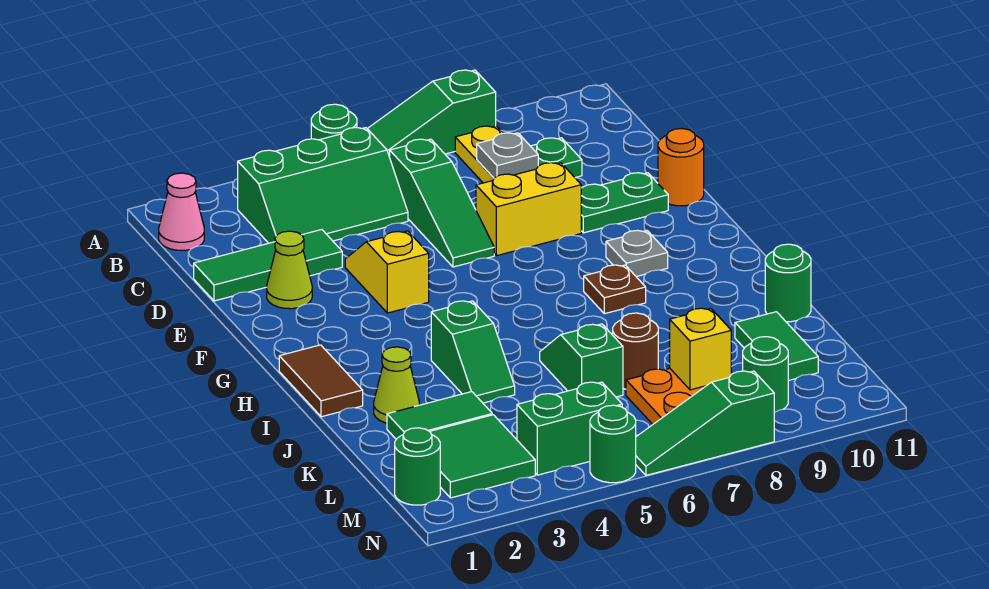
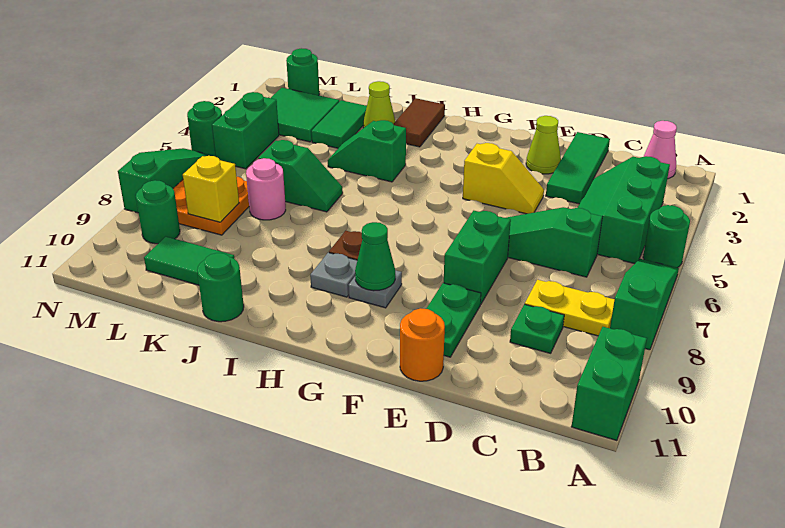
none -> green 1x2 brick [571,327,647,441]
grey 1x1 plate [477,133,538,178] -> grey 1x1 plate moved to [310,253,357,297]
yellow 1x2 brick [476,163,581,256] -> green 1x2 brick [444,211,511,304]
none -> green 1x1 cone [355,222,395,291]
brown 1x2 tile [279,345,363,417] -> brown 1x2 tile turned to [394,98,445,147]
brown 1x1 round brick [613,313,658,389] -> pink 1x1 round brick [246,158,286,220]

